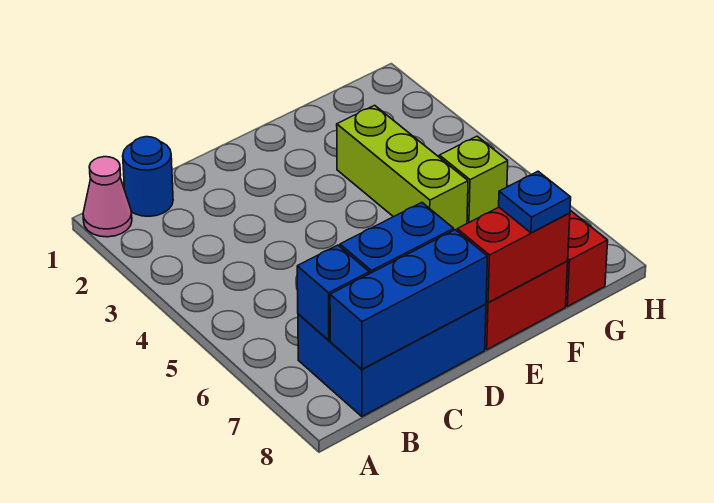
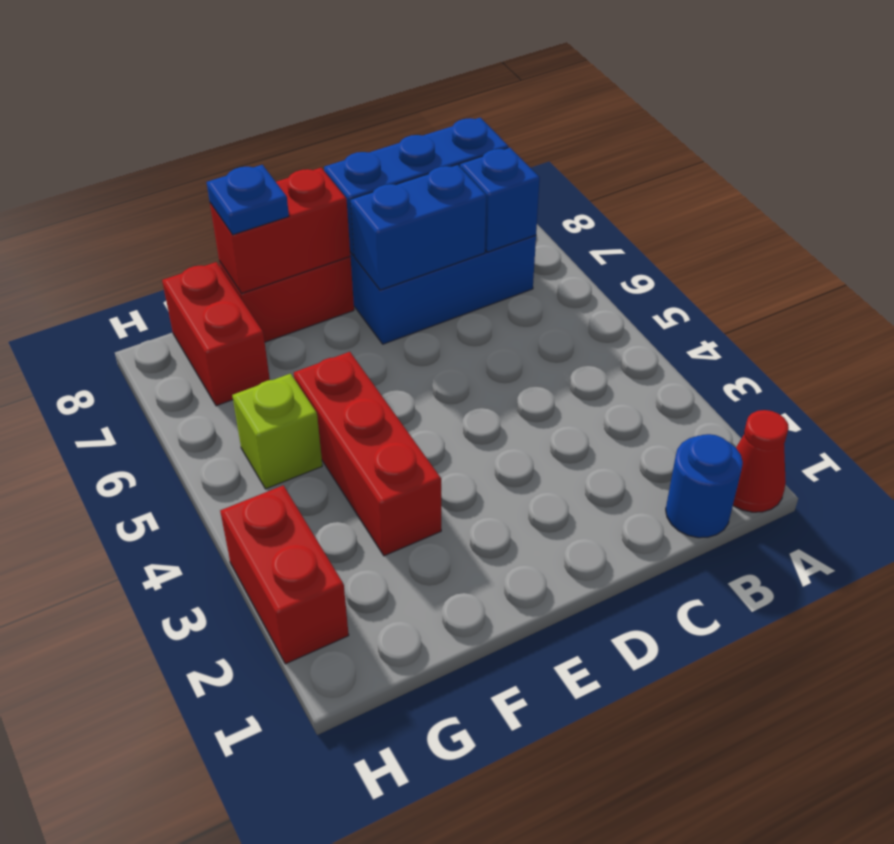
pink 1x1 cone [83,157,132,237] -> red 1x1 cone [733,410,789,512]
lime 1x3 brick [337,105,468,231] -> red 1x3 brick [294,352,441,556]
none -> red 1x2 brick [220,485,349,664]

